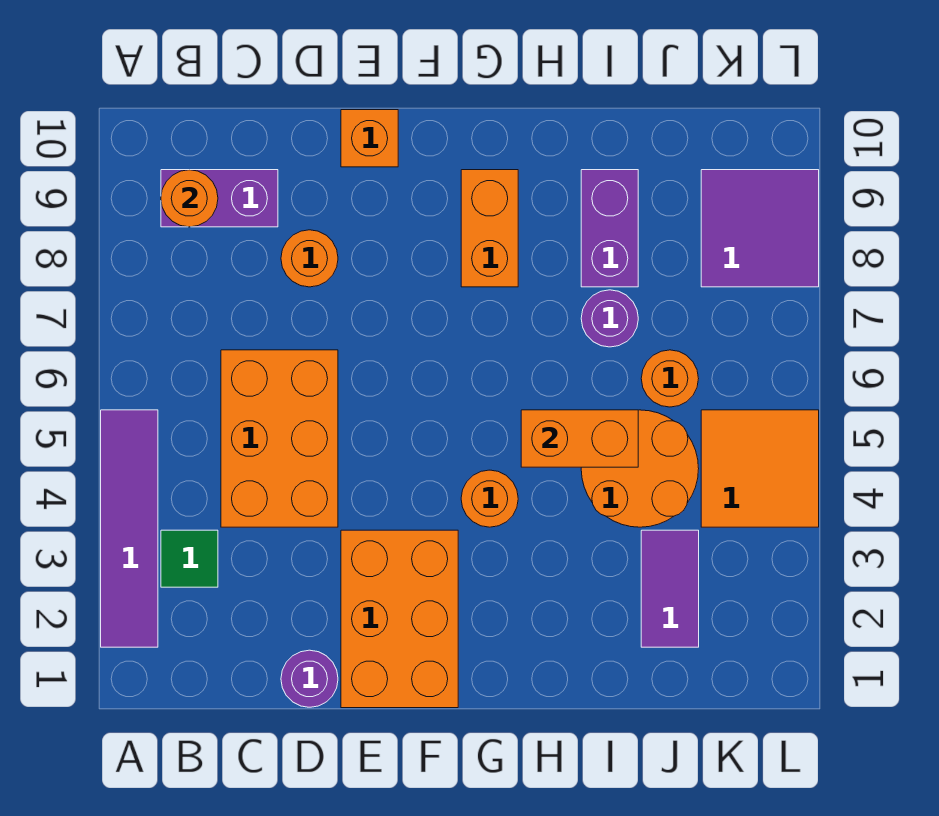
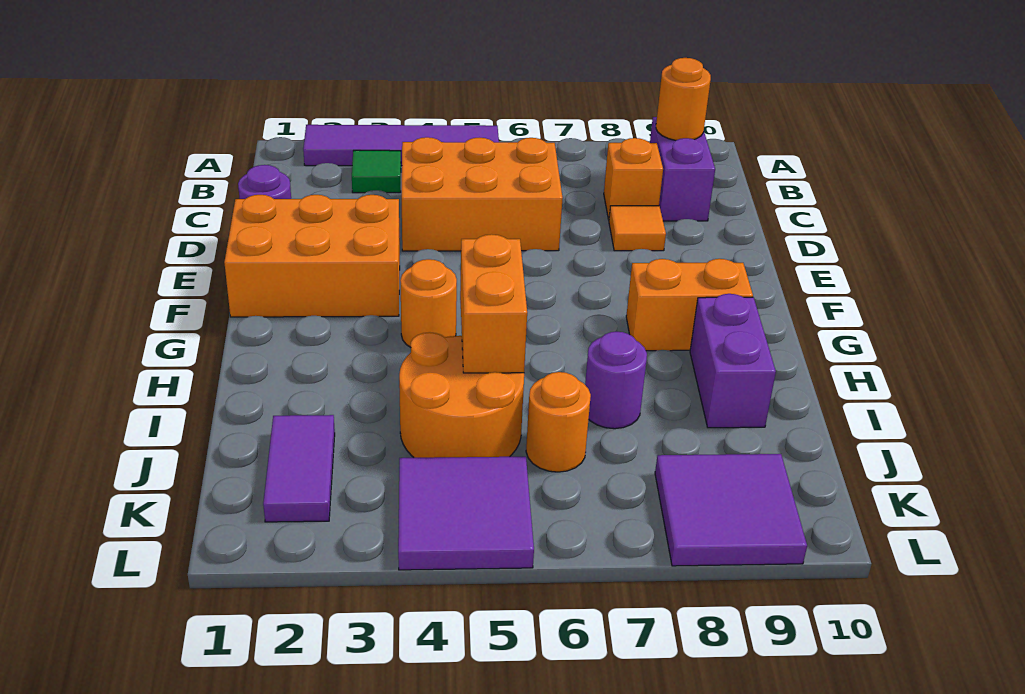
orange 1x1 round brick [281,230,338,287] -> orange 1x1 tile [609,206,666,251]
orange 1x1 brick [341,110,398,167] -> orange 1x1 brick moved to [604,138,663,220]
purple 1x2 brick [581,170,638,287] -> purple 1x2 brick turned to [690,294,776,428]
purple 1x2 tile [641,530,699,647] -> purple 1x2 tile turned to [263,415,335,522]
orange 2x2 tile [701,410,819,527] -> purple 2x2 tile [398,457,534,570]

